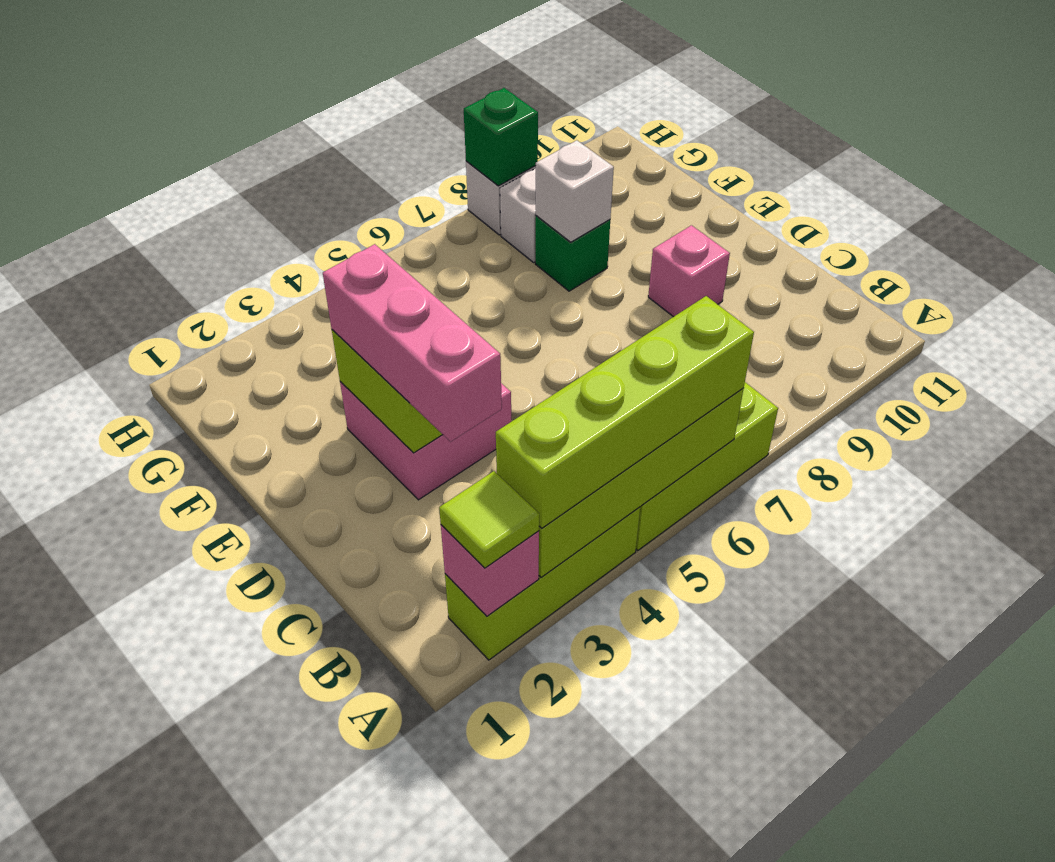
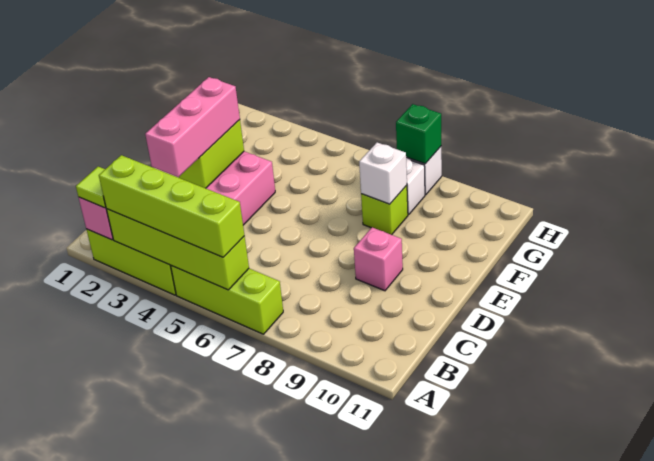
green 1x1 brick [535,216,610,291] -> lime 1x1 brick [361,185,408,235]

